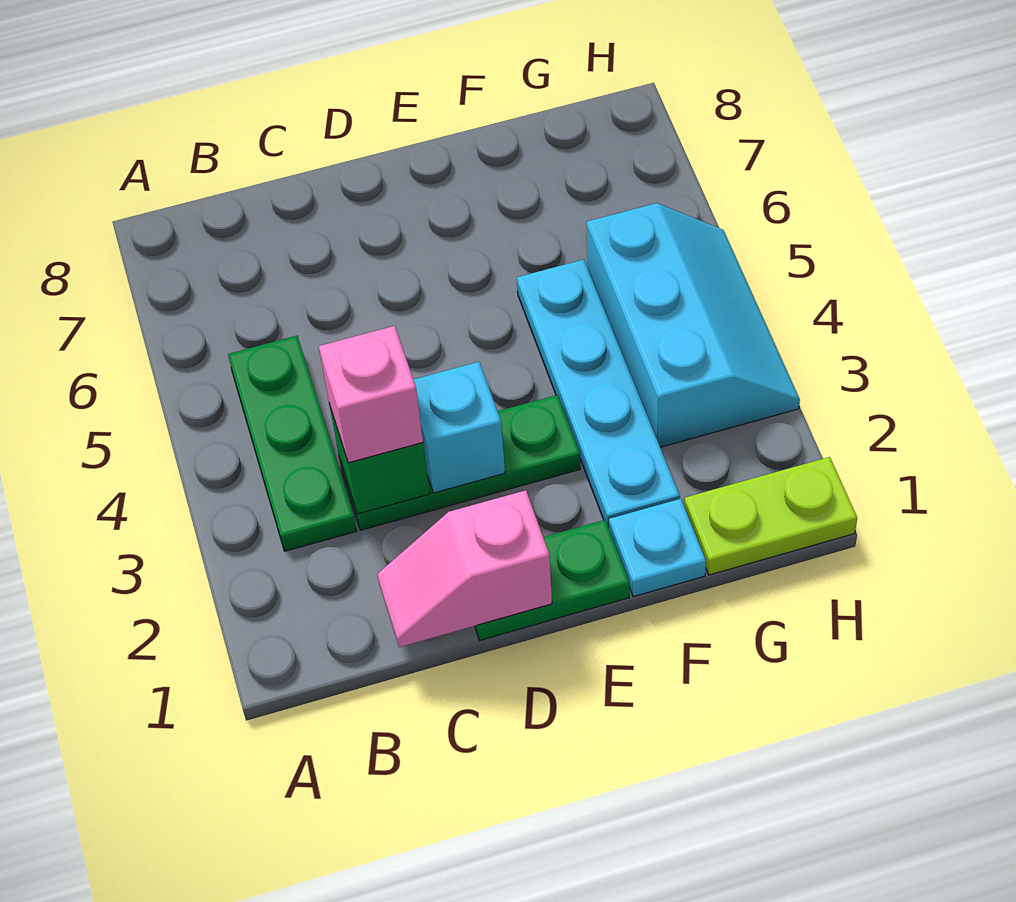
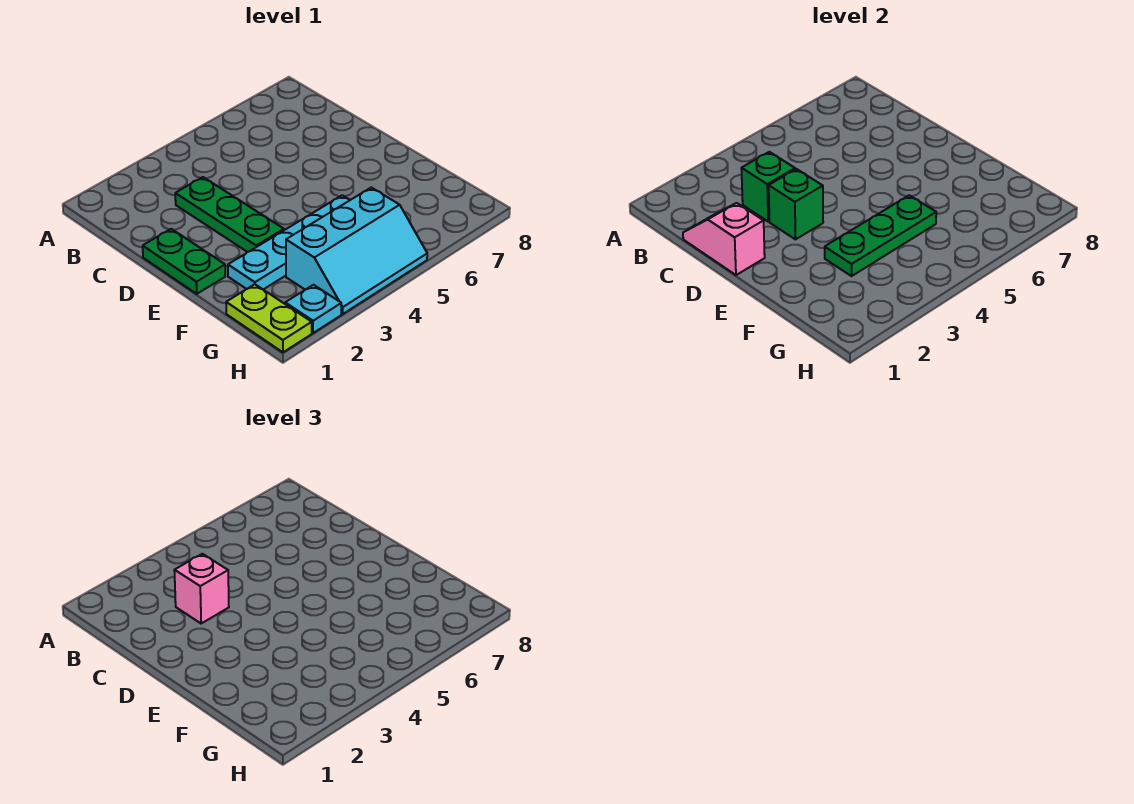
green 1x3 plate [228,336,356,551] -> green 1x3 plate moved to [825,195,936,276]
cyan 1x1 brick [413,362,505,493] -> green 1x1 brick [769,169,823,239]
cyan 1x1 plate [609,499,706,597] -> cyan 1x1 plate moved to [285,285,341,333]

